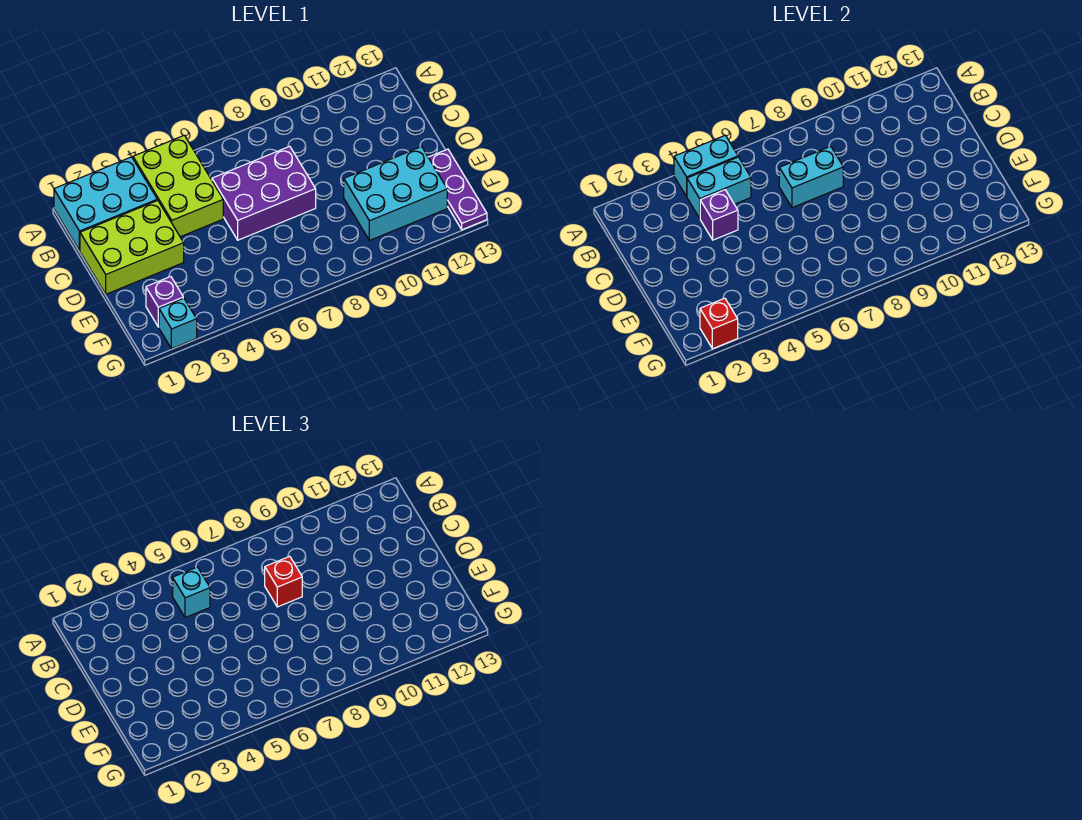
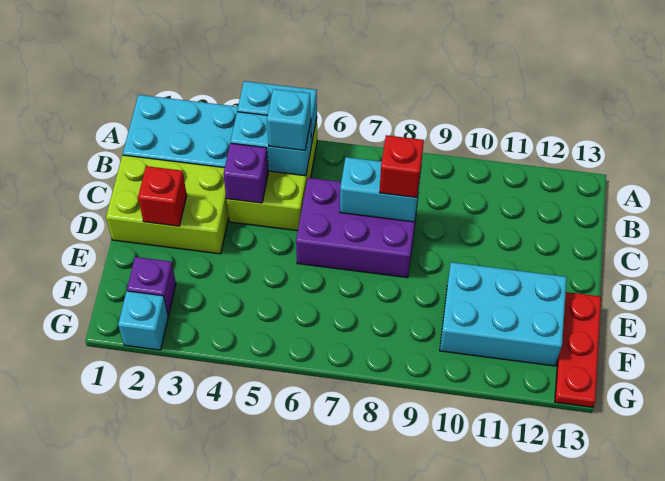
purple 1x3 plate [428,149,487,230] -> red 1x3 plate [555,292,601,407]
red 1x1 brick [700,298,738,349] -> red 1x1 brick moved to [138,166,187,226]

